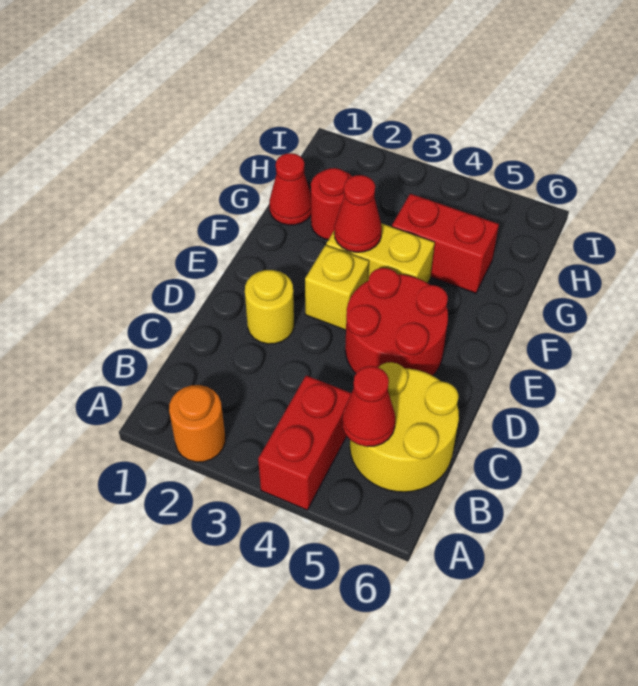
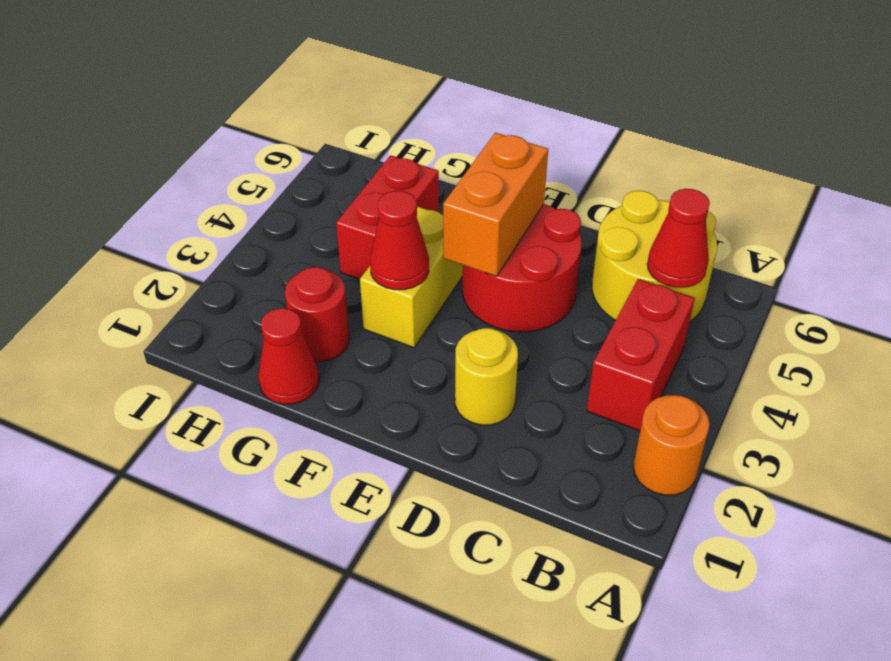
red 1x2 brick [258,376,351,510] -> red 1x2 brick turned to [587,279,695,431]
yellow 1x1 brick [305,245,369,330] -> none
none -> orange 1x2 brick [443,133,548,276]

